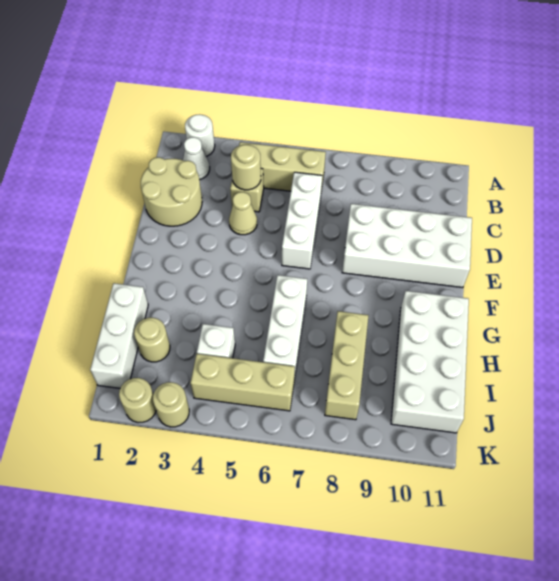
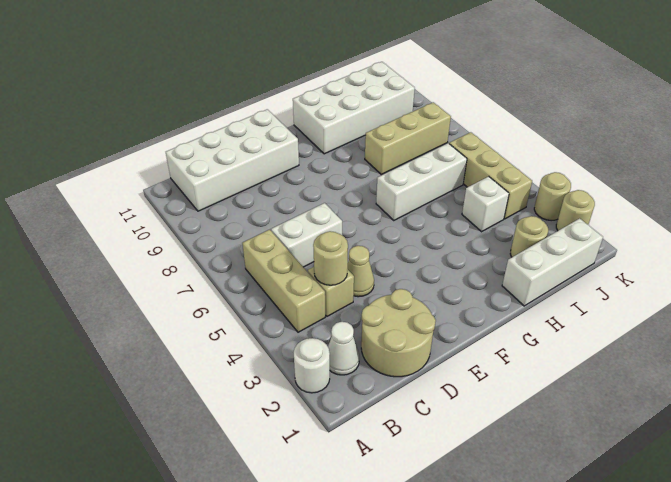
white 1x3 brick [282,172,322,269] -> white 1x2 brick [271,203,342,267]
white 2x4 brick [342,204,472,288] -> white 2x4 brick turned to [166,109,299,211]

